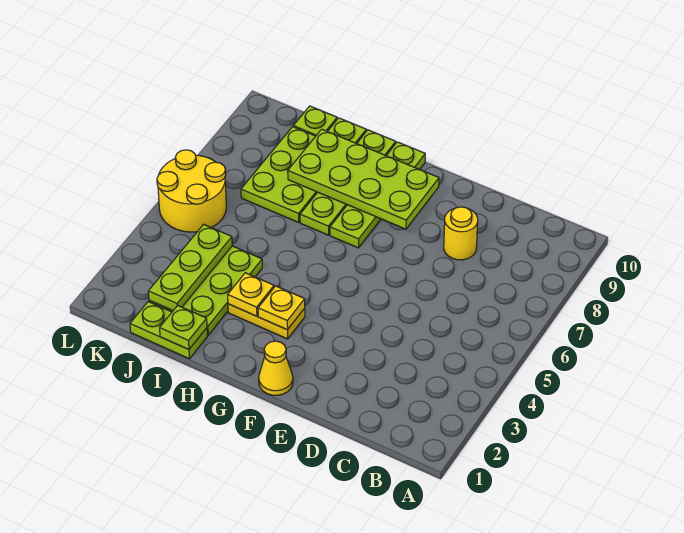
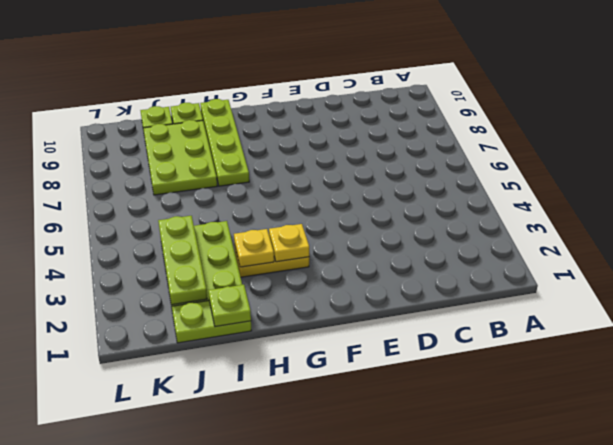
yellow 1x1 round brick [444,207,478,260] -> none
yellow 1x1 cone [259,341,293,395] -> none
lime 2x4 plate [288,129,439,229] -> none
lime 1x4 plate [330,142,425,248] -> none
yellow 2x2 round brick [157,150,226,232] -> none

